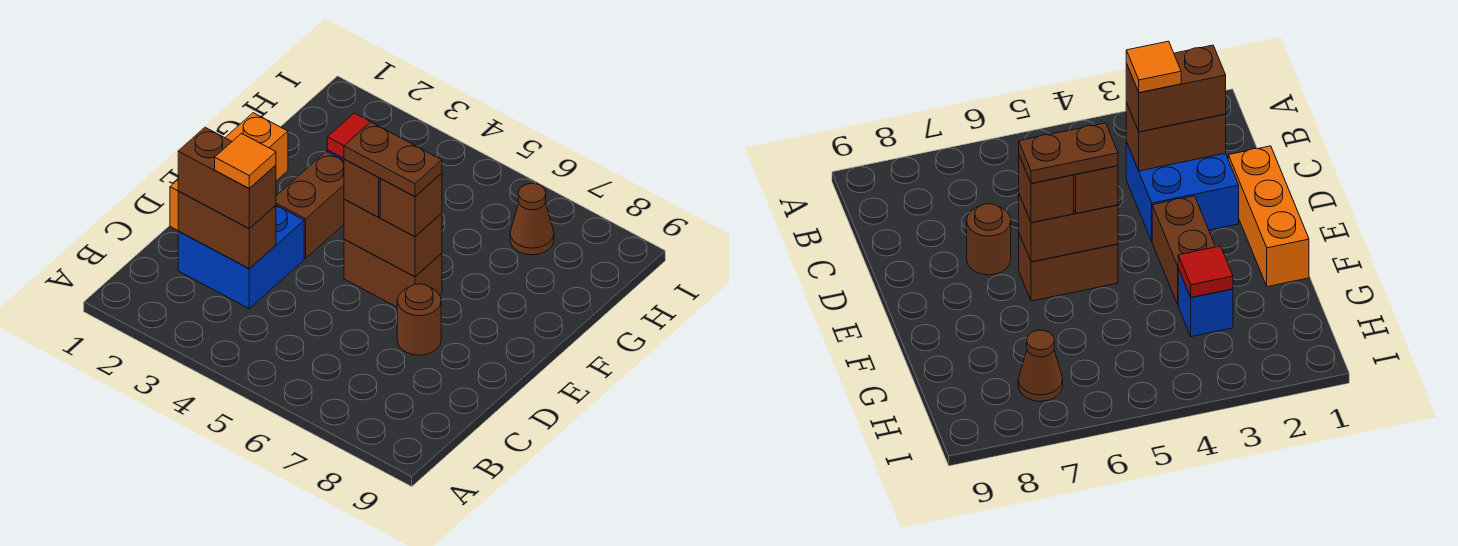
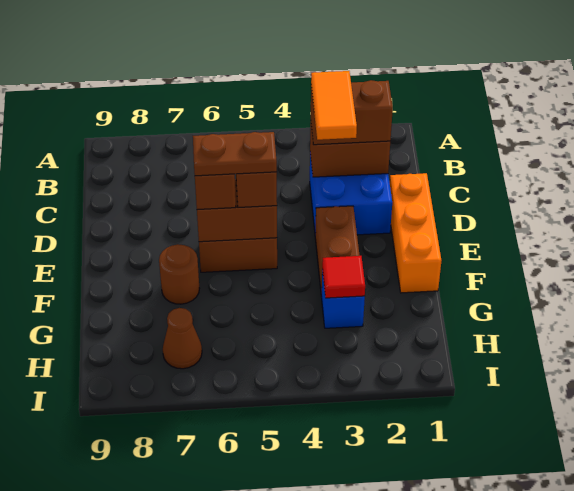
orange 1x1 tile [215,133,276,188] -> orange 1x2 tile [311,71,357,140]
brown 1x1 round brick [397,284,441,355] -> brown 1x1 round brick moved to [159,244,199,304]

